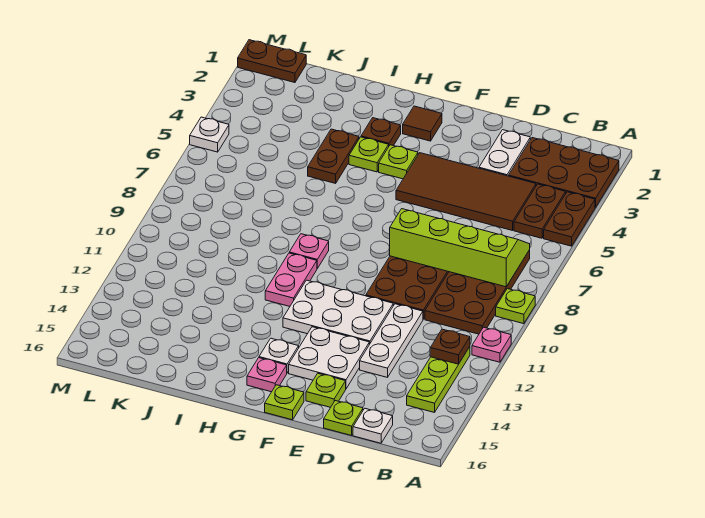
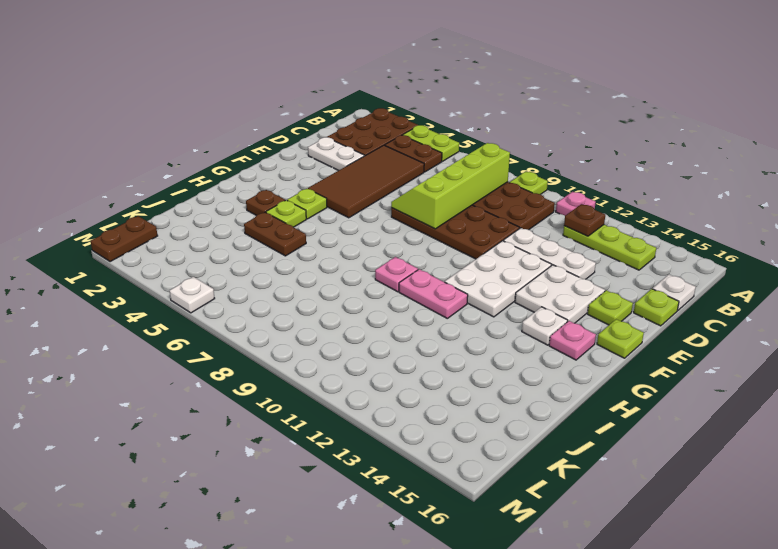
brown 1x2 plate [544,192,595,246] -> lime 1x2 plate [403,125,459,161]
brown 1x1 tile [403,106,442,141] -> none

